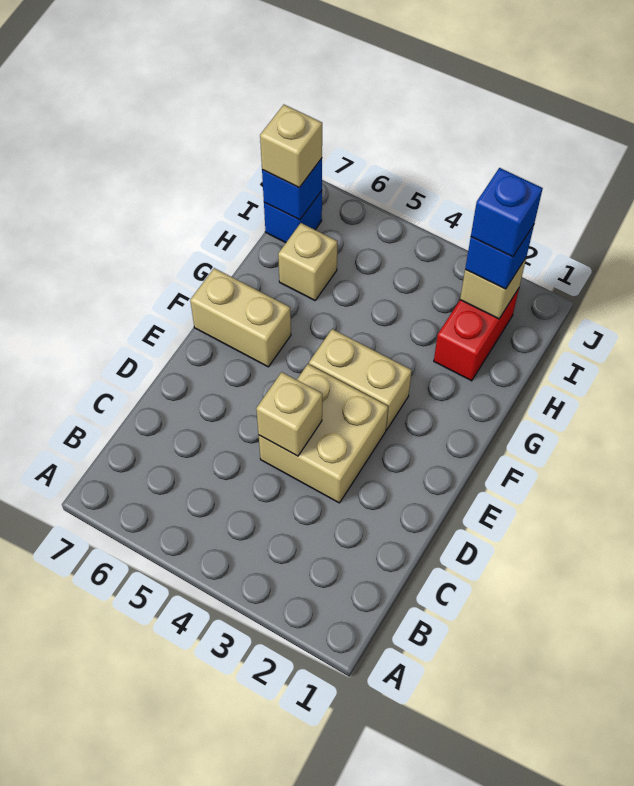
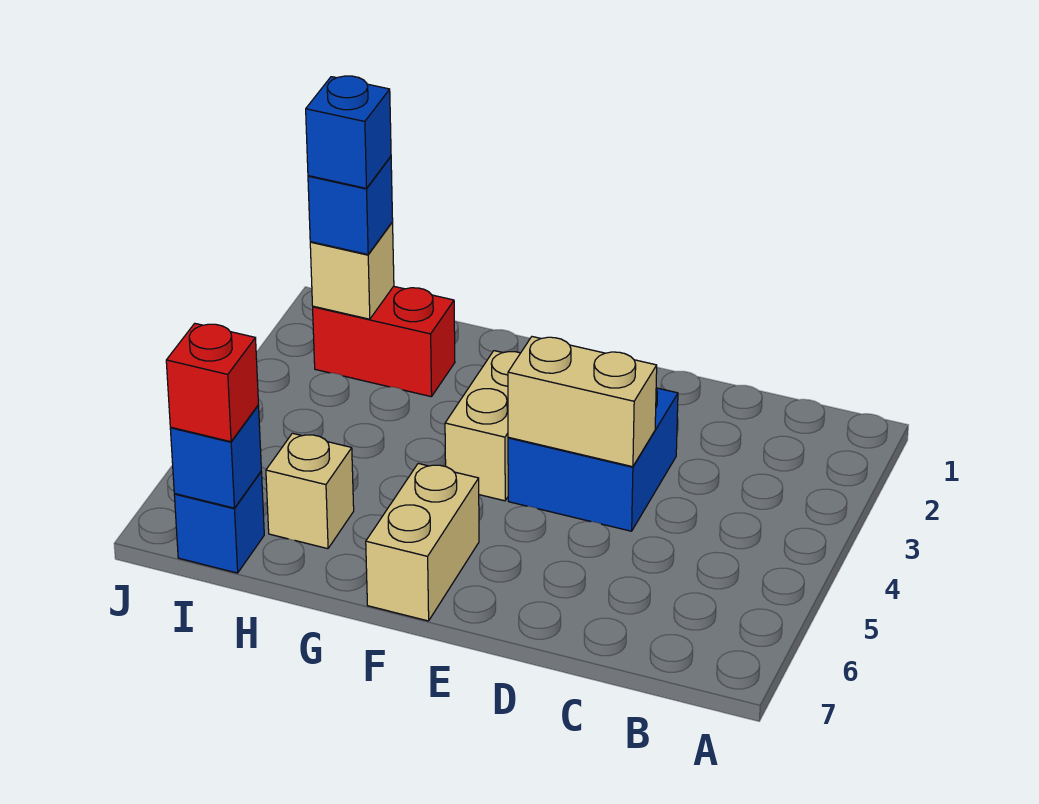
tan 2x2 brick [259,364,388,503] -> blue 2x2 brick [508,388,678,531]
tan 1x1 brick [256,372,322,456] -> tan 1x2 brick [508,337,657,467]
tan 1x1 brick [260,105,322,188] -> red 1x1 brick [166,323,259,442]

